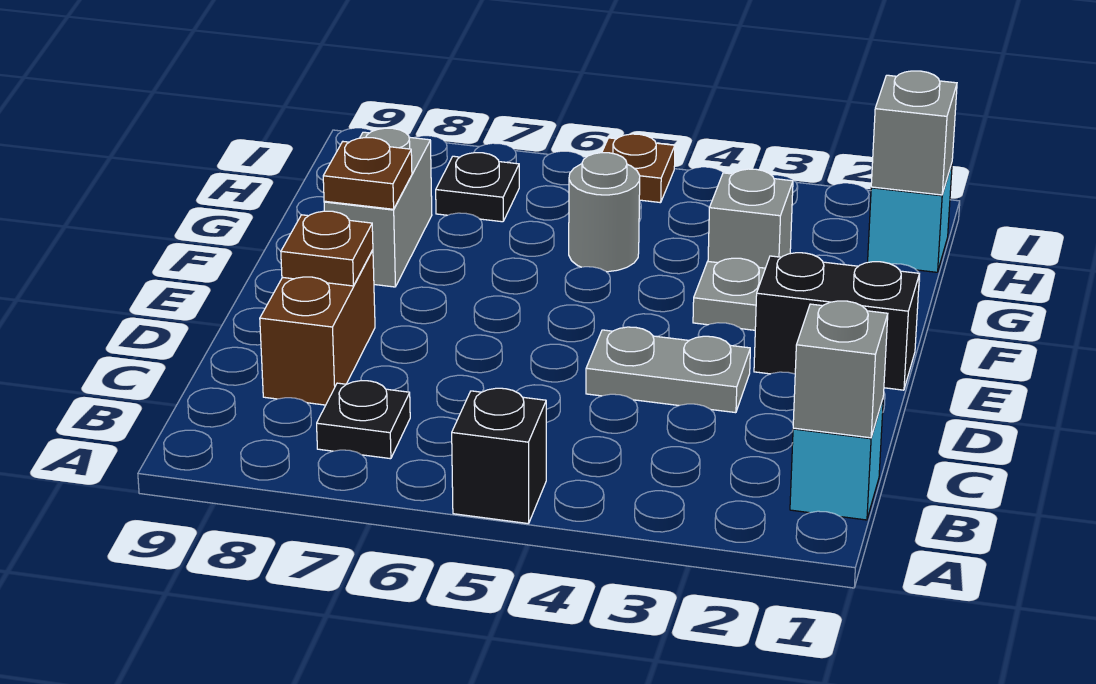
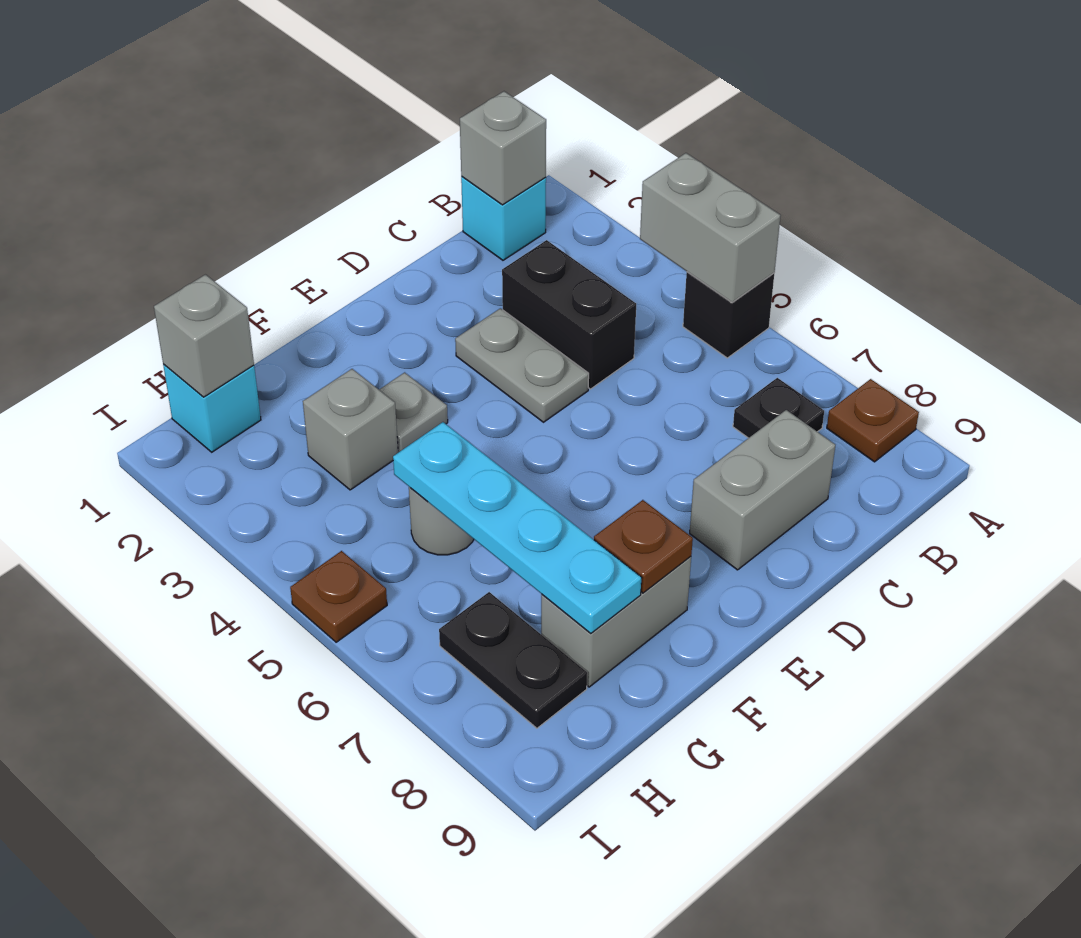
none -> grey 1x2 brick [640,153,780,302]
brown 1x2 brick [260,250,375,405] -> grey 1x2 brick [690,410,835,570]
brown 1x1 plate [281,211,373,286] -> brown 1x1 plate moved to [827,379,919,462]
black 1x2 brick [754,253,919,390] -> black 1x2 brick moved to [502,240,636,389]
none -> cyan 1x4 plate [393,422,641,634]
black 1x1 plate [436,153,519,222] -> black 1x2 plate [439,592,587,728]

